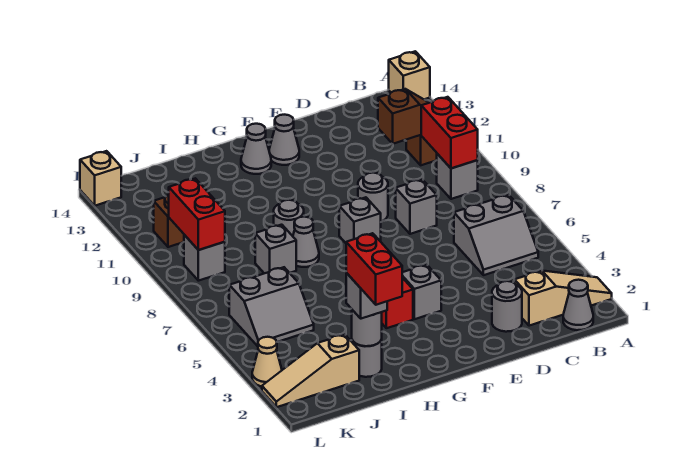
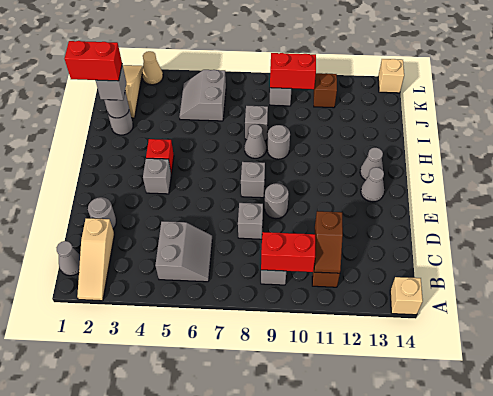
grey 2x2 slope [454,195,538,275] -> grey 2x2 slope turned to [155,221,212,282]

